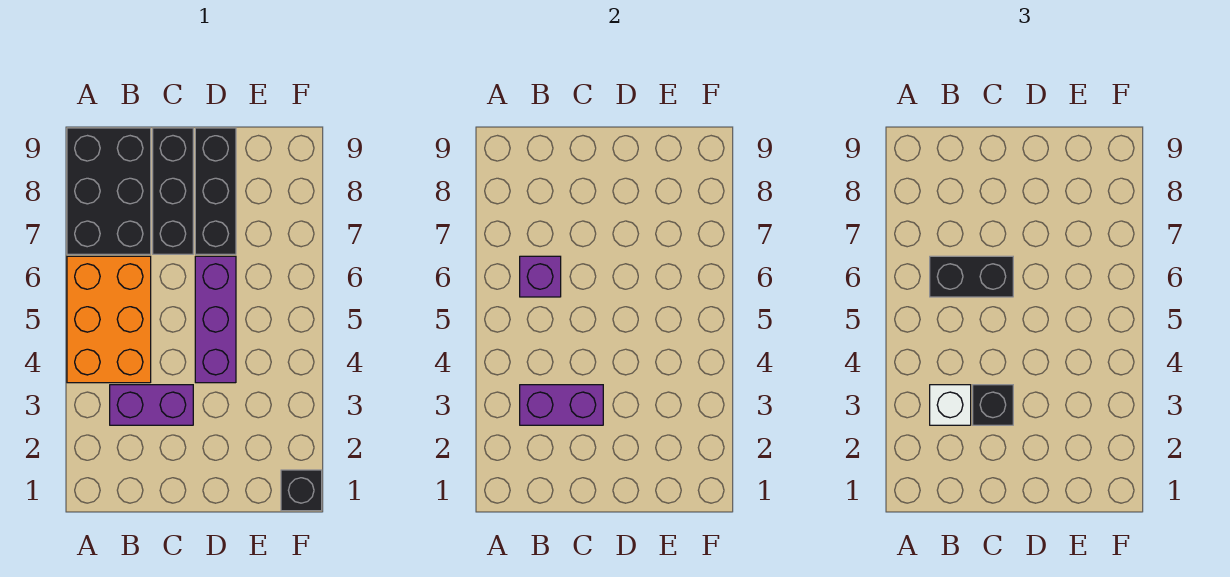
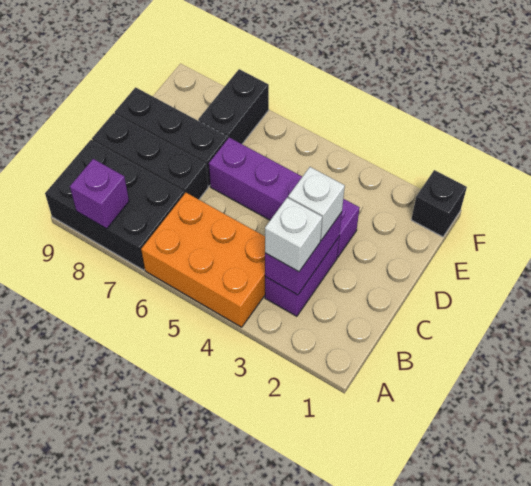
purple 1x1 brick [520,256,561,297] -> purple 1x1 brick moved to [70,159,129,229]
black 1x2 brick [930,256,1013,297] -> black 1x2 brick moved to [198,69,269,144]
black 1x1 brick [973,385,1013,425] -> white 1x1 brick [288,167,345,240]
purple 1x3 brick [195,256,236,383] -> purple 1x4 brick [209,138,359,257]

